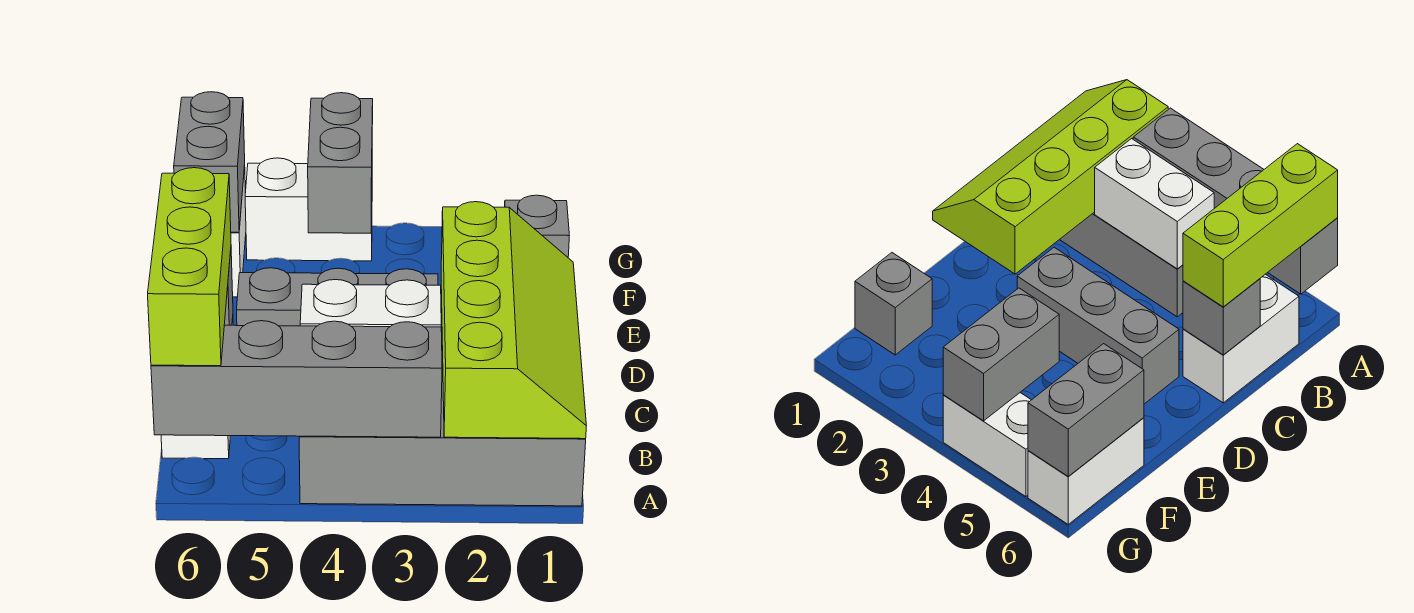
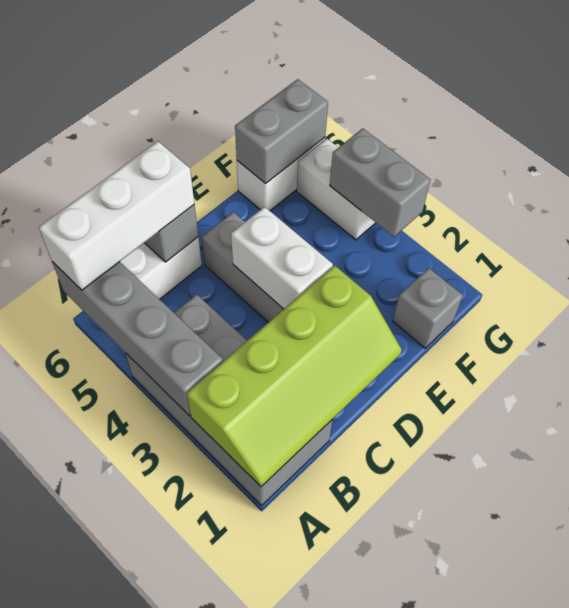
lime 1x3 brick [148,168,231,366] -> white 1x3 brick [39,141,194,290]
white 1x2 brick [300,280,441,327] -> white 1x2 brick moved to [231,207,333,309]
grey 1x2 brick [308,93,373,233] -> grey 1x2 brick turned to [330,128,431,237]

